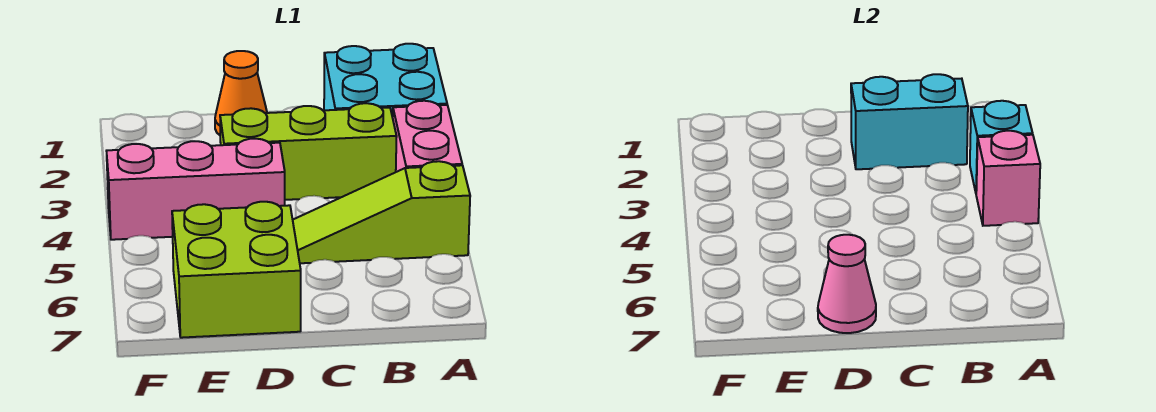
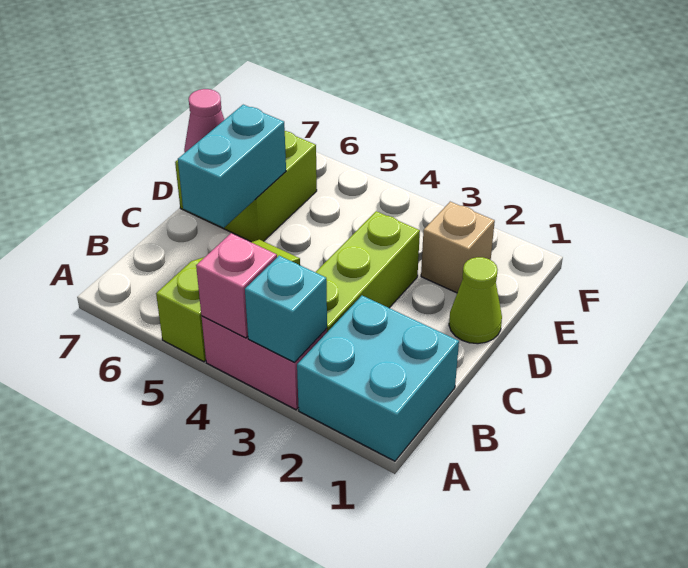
cyan 1x2 brick [851,74,968,169] -> cyan 1x2 brick moved to [178,105,286,228]
orange 1x1 cone [215,51,267,135] -> lime 1x1 cone [449,257,502,344]
pink 1x3 brick [107,139,285,240] -> none
none -> tan 1x1 brick [421,202,495,293]

